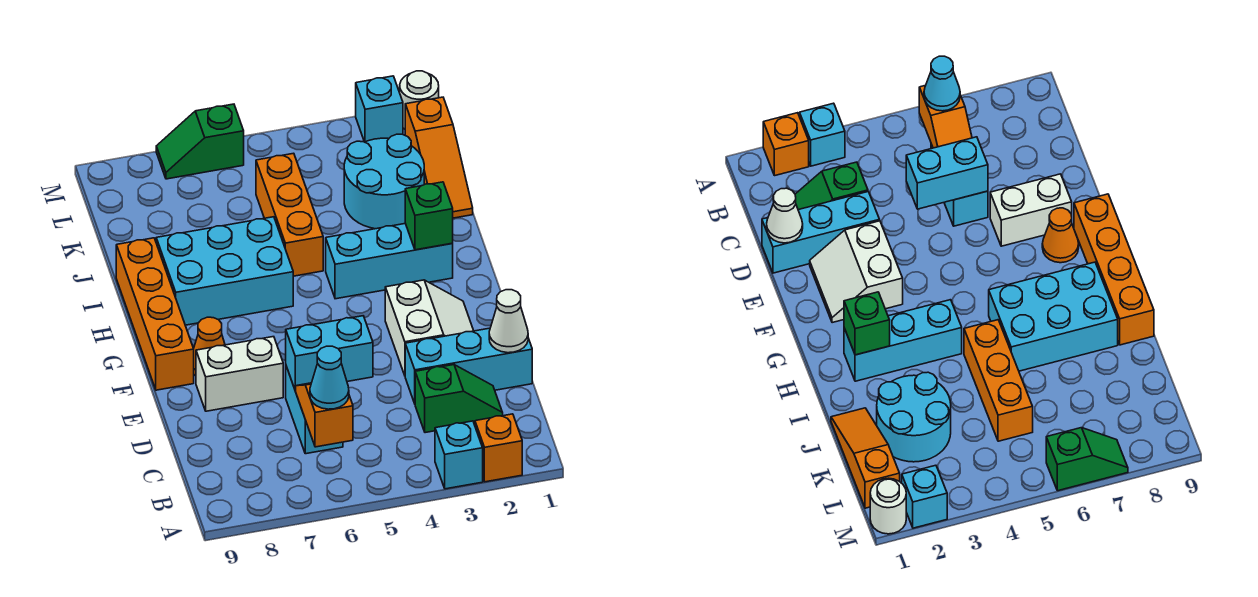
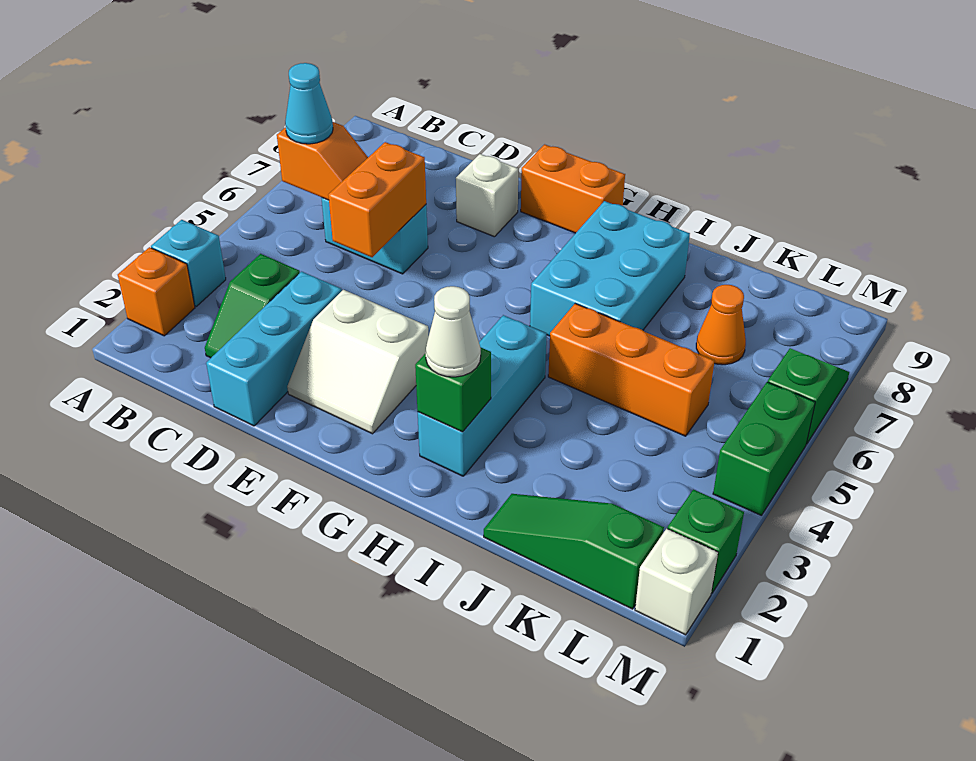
white 1x1 cone [489,290,528,353] -> white 1x1 cone moved to [426,286,481,377]
cyan 1x2 brick [286,316,373,390] -> orange 1x2 brick [328,142,426,257]
white 1x2 brick [196,337,283,411] -> white 1x1 brick [456,154,518,237]
orange 1x1 cone [194,317,225,376] -> orange 1x1 cone moved to [696,285,746,365]
orange 1x4 brick [116,238,194,390] -> orange 1x2 brick [521,144,625,233]
orange 1x3 slope [405,97,473,218] -> green 1x3 slope [484,494,664,609]
cyan 2x2 round brick [344,134,424,229] -> none
white 1x1 round brick [400,71,439,129] -> white 1x1 brick [635,529,718,635]
cyan 1x1 brick [356,76,403,142] -> green 1x1 brick [668,489,744,593]
none -> green 1x2 brick [713,382,815,516]

